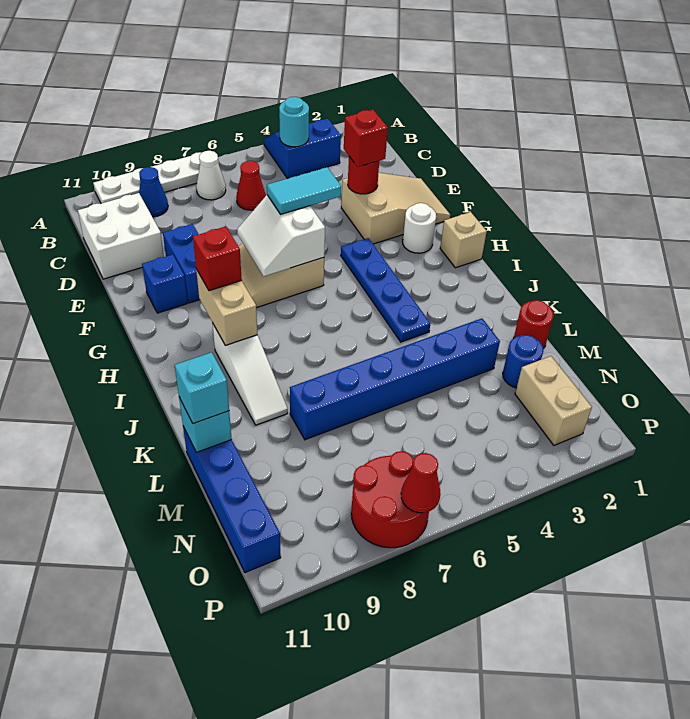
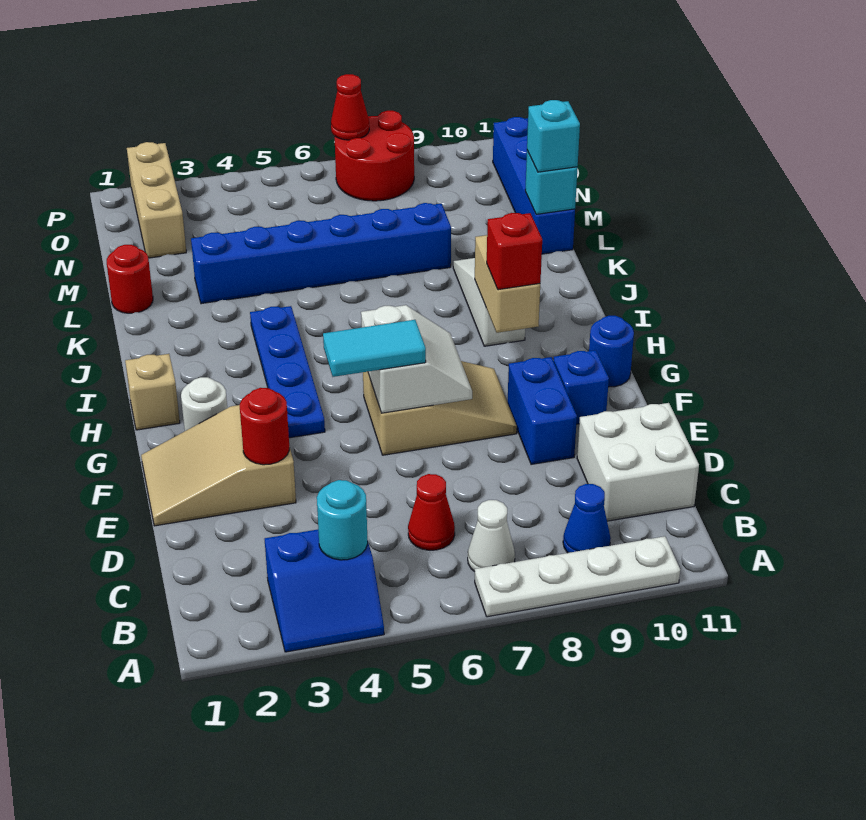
red 1x1 brick [344,110,388,167] -> none
blue 1x1 round brick [503,335,543,388] -> blue 1x1 round brick moved to [589,316,634,387]
tan 1x2 brick [515,356,592,445] -> tan 1x3 brick [127,142,186,258]

